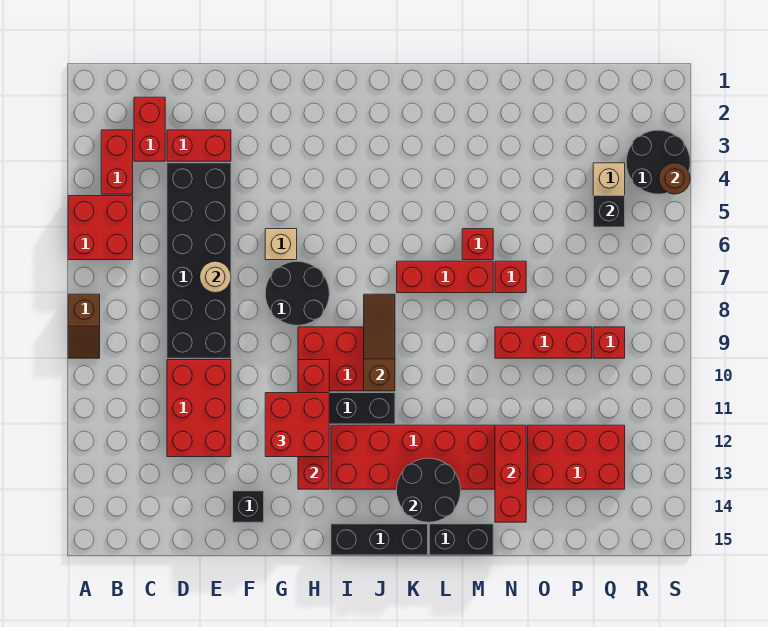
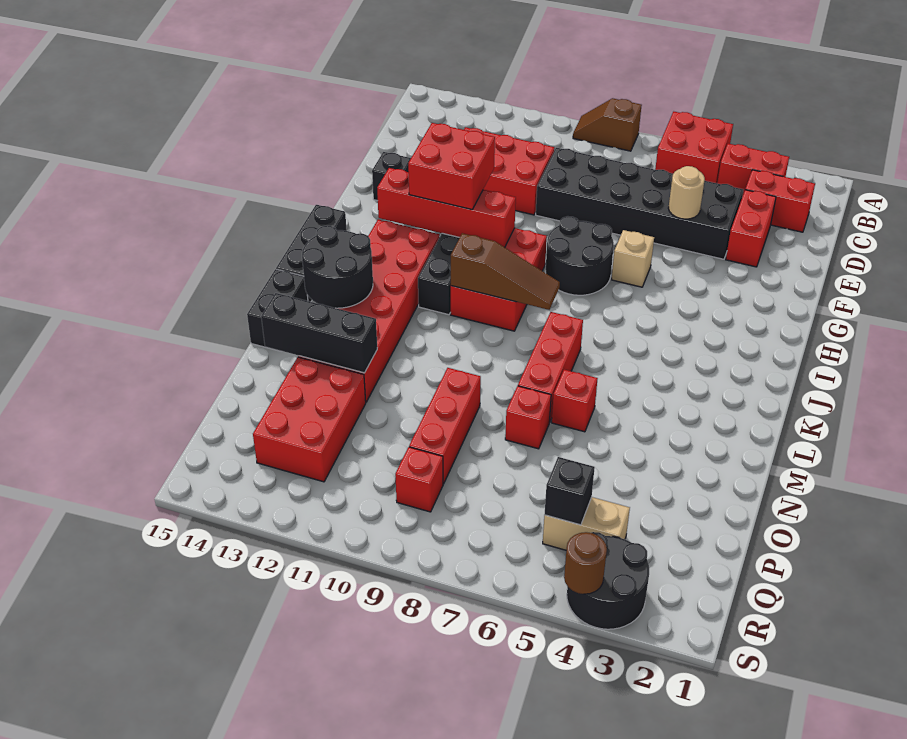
tan 1x1 round brick [200,261,231,293] -> tan 1x1 round brick moved to [668,166,705,219]
red 1x3 brick [495,425,526,522] -> black 1x3 brick [261,293,377,373]

